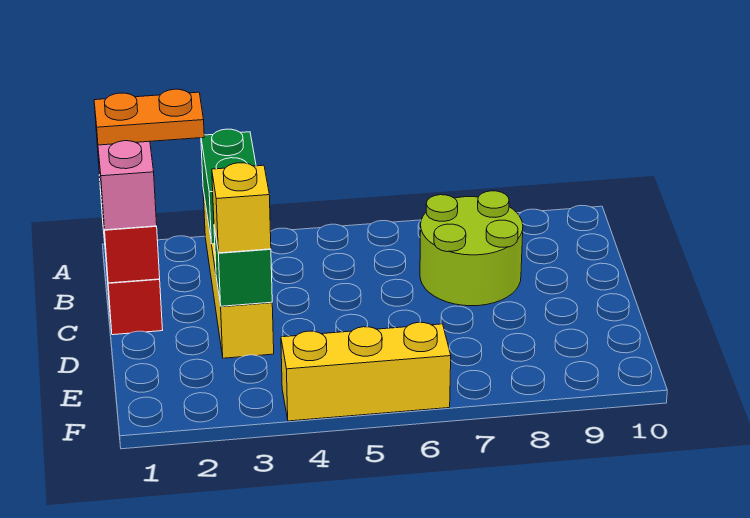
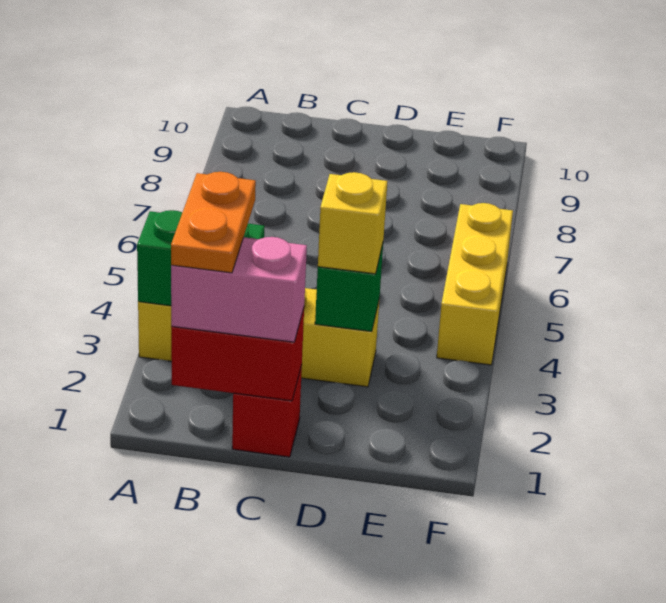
lime 2x2 round brick [420,191,523,306] -> none

